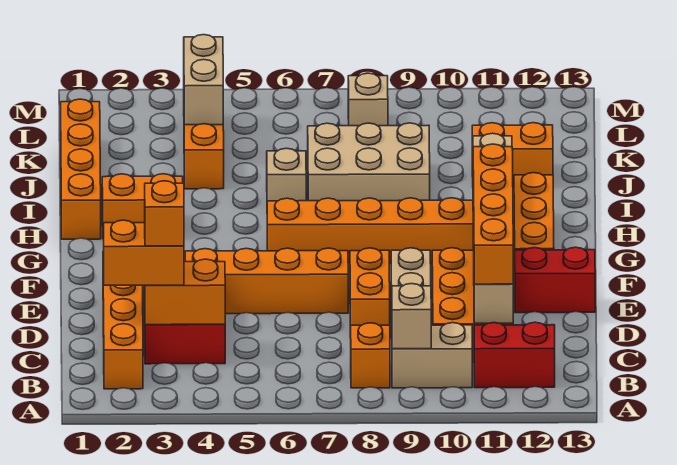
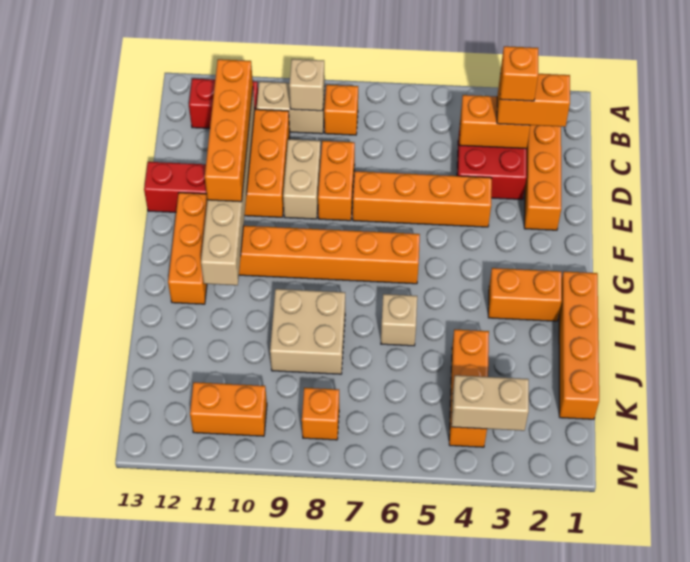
tan 2x3 brick [308,123,430,201] -> tan 2x2 brick [270,289,345,374]
orange 1x2 brick [472,123,553,188] -> orange 1x2 brick moved to [190,382,267,436]
tan 1x2 brick [184,35,223,125] -> tan 1x2 brick turned to [451,375,529,431]
tan 1x1 brick [348,73,388,126] -> orange 1x1 brick [302,388,339,440]

